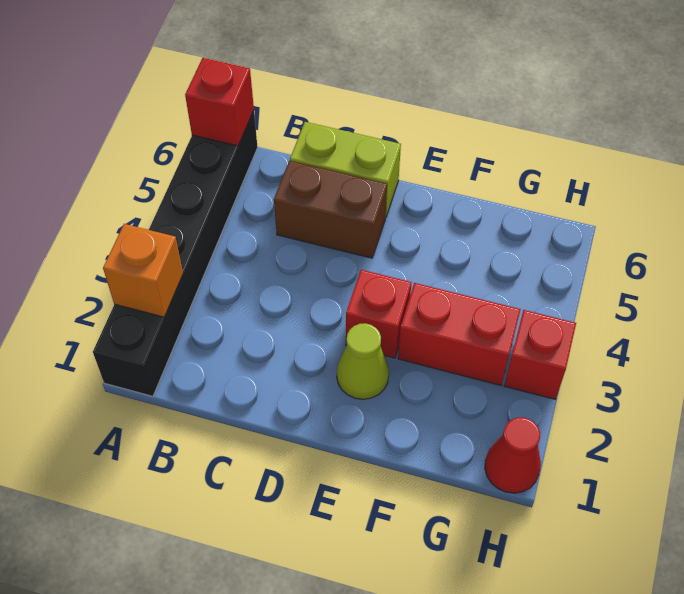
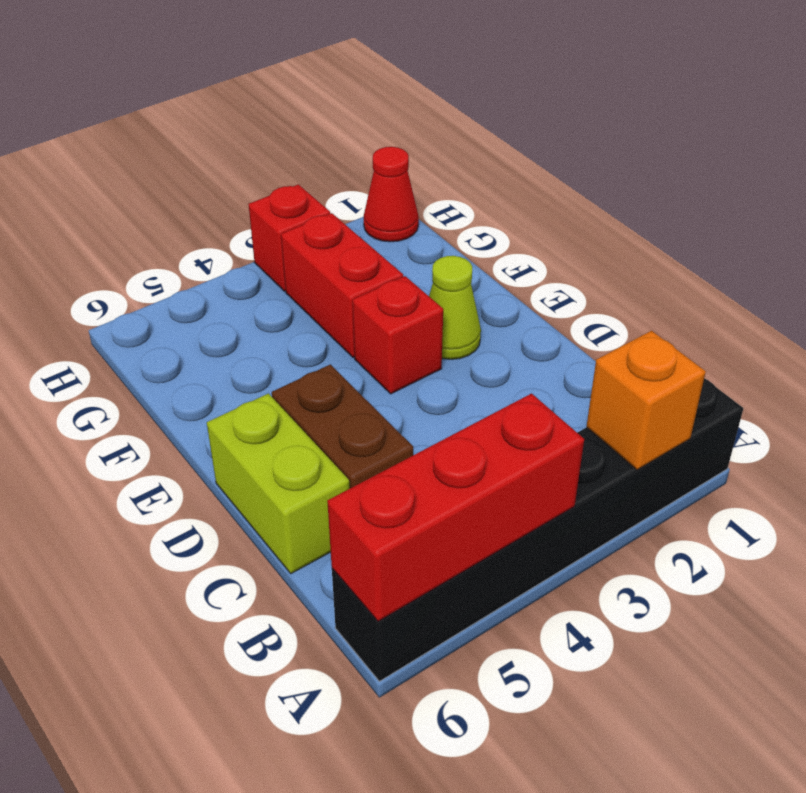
red 1x1 brick [185,58,254,146] -> red 1x3 brick [327,394,584,621]

